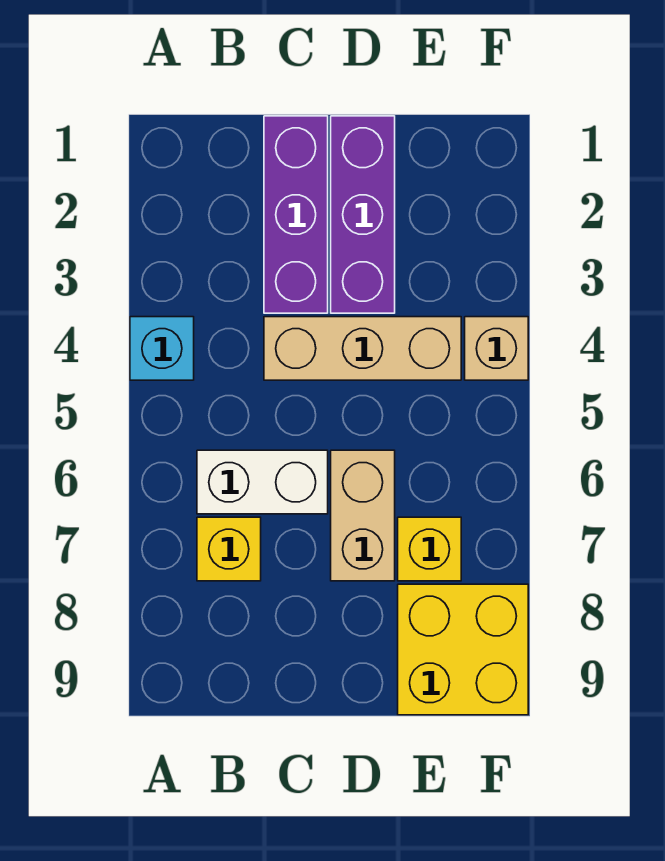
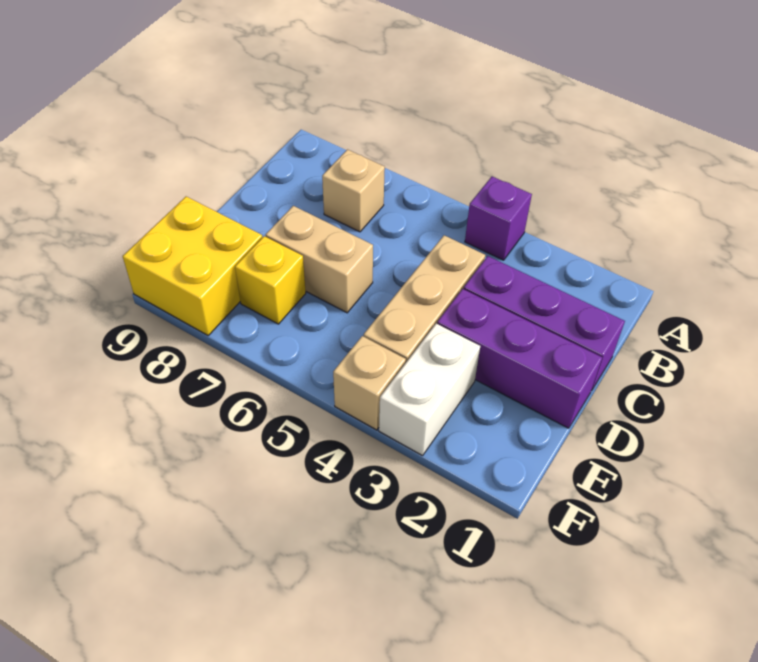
cyan 1x1 brick [130,317,194,380] -> purple 1x1 brick [465,177,532,260]
white 1x2 brick [197,450,328,514] -> white 1x2 brick moved to [379,324,480,456]
yellow 1x1 brick [197,517,261,581] -> tan 1x1 brick [322,150,385,232]

